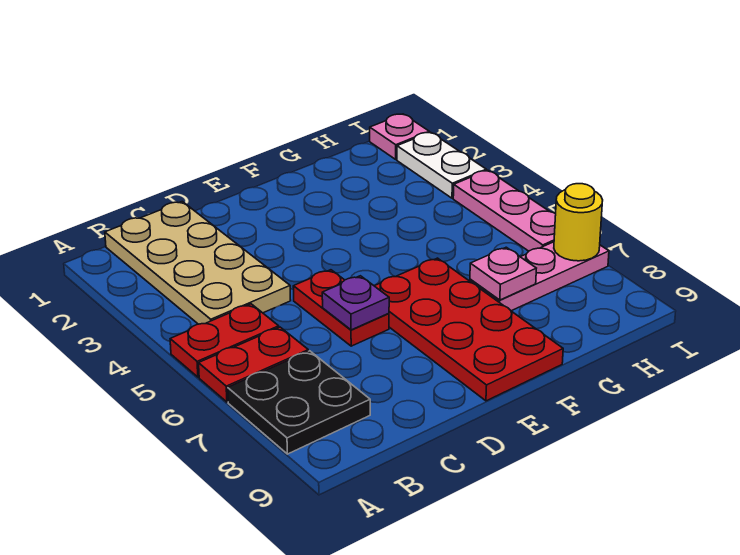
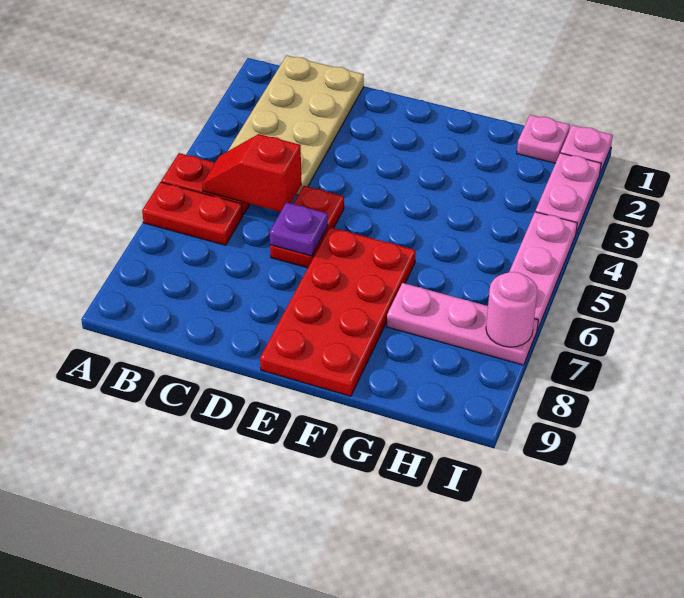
black 2x2 plate [228,351,370,454] -> none
none -> red 1x2 slope [202,134,301,212]
pink 1x1 plate [470,247,536,300] -> pink 1x1 plate moved to [517,115,570,163]
white 1x2 plate [397,132,486,198] -> pink 1x2 plate [535,153,601,233]
yellow 1x1 round brick [554,184,603,261] -> pink 1x1 round brick [486,272,537,347]

